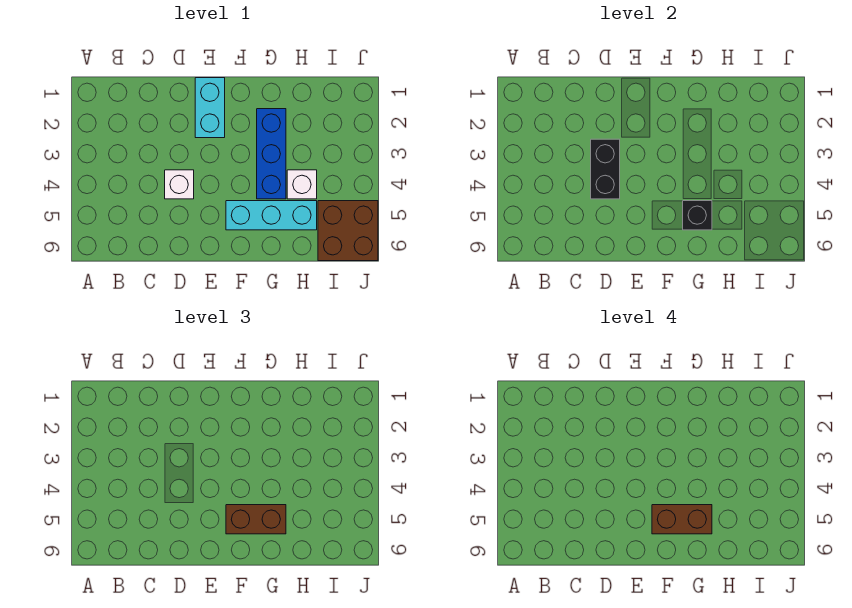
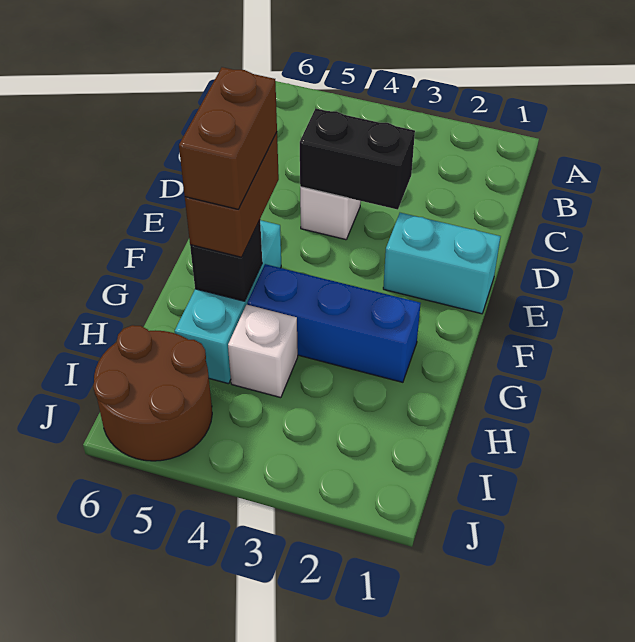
brown 2x2 brick [318,201,378,261] -> brown 2x2 round brick [93,325,212,461]

